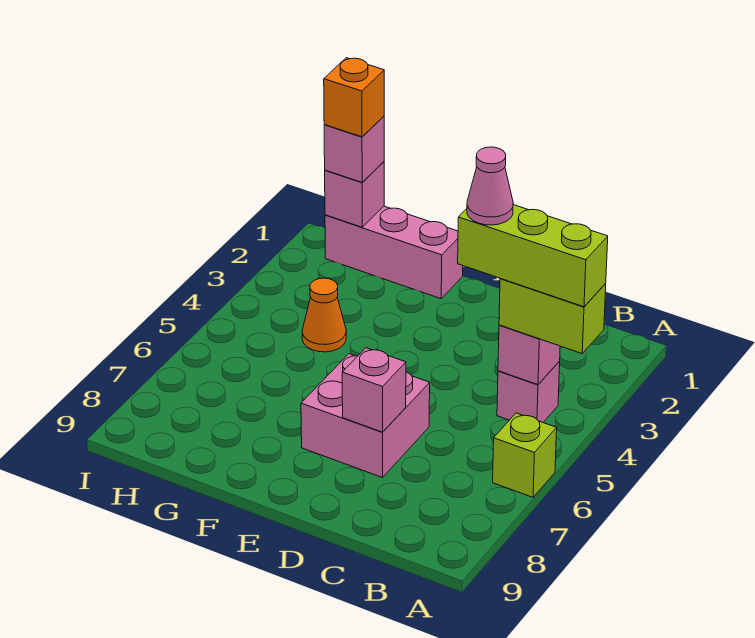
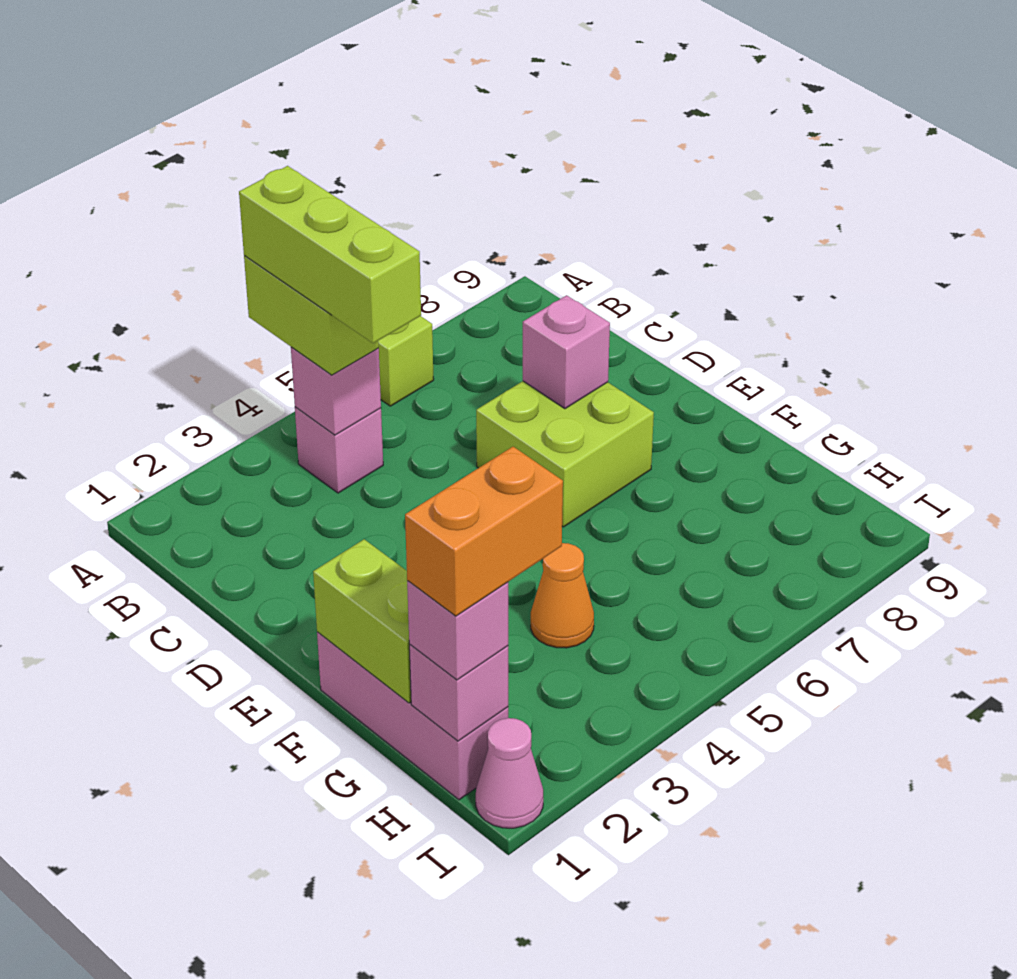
pink 1x1 cone [467,147,513,225] -> pink 1x1 cone moved to [476,718,543,828]
pink 2x2 brick [301,354,430,478] -> lime 2x2 brick [476,381,654,527]
none -> lime 1x2 brick [313,539,411,703]
orange 1x1 brick [324,58,384,137] -> orange 1x2 brick [405,447,563,616]

